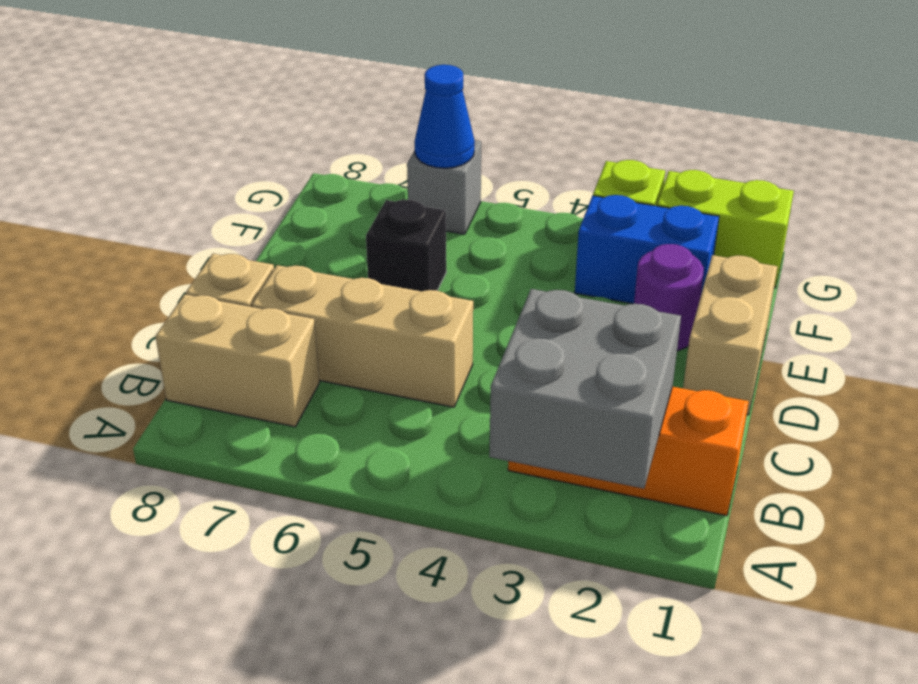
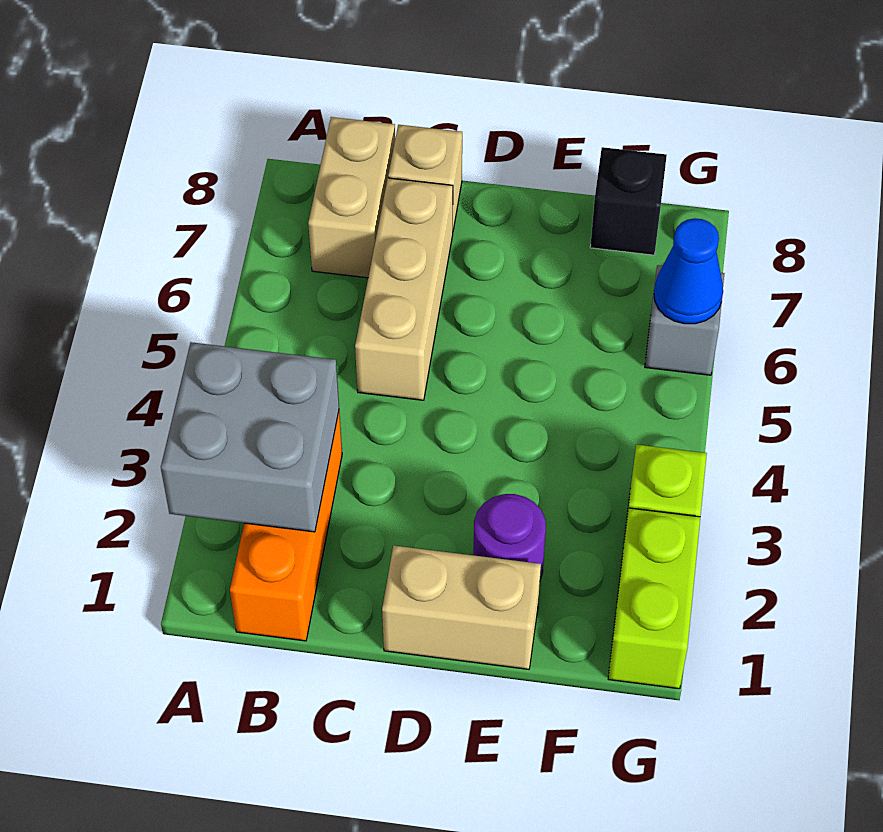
black 1x1 brick [366,199,446,291] -> black 1x1 brick moved to [590,147,667,255]
blue 1x2 brick [575,195,719,304] -> none

